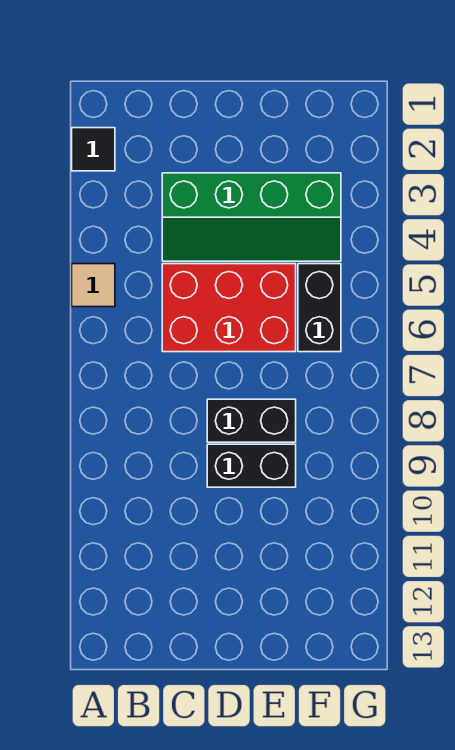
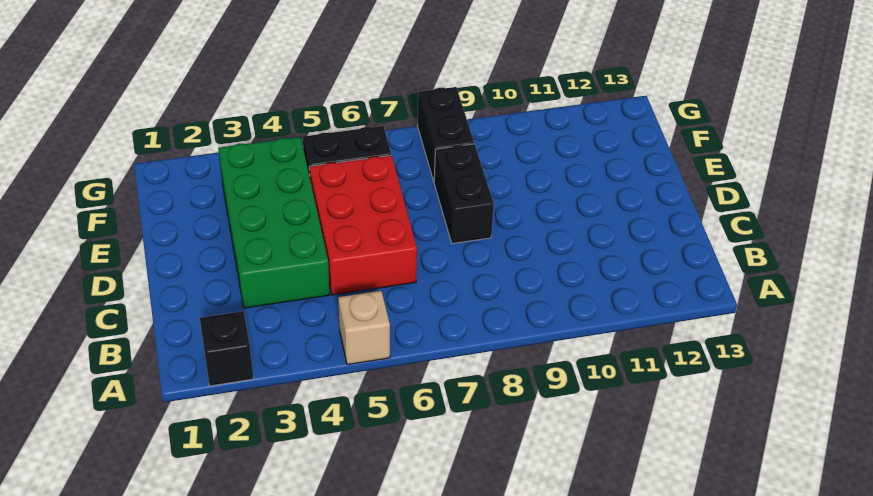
black 1x1 tile [72,128,115,171] -> black 1x1 brick [200,311,253,386]
tan 1x1 tile [72,264,115,307] -> tan 1x1 brick [338,291,390,365]
green 2x4 slope [162,173,341,261] -> green 2x4 brick [218,137,330,308]
black 1x2 brick [207,444,296,487] -> black 1x2 brick moved to [418,87,474,181]

